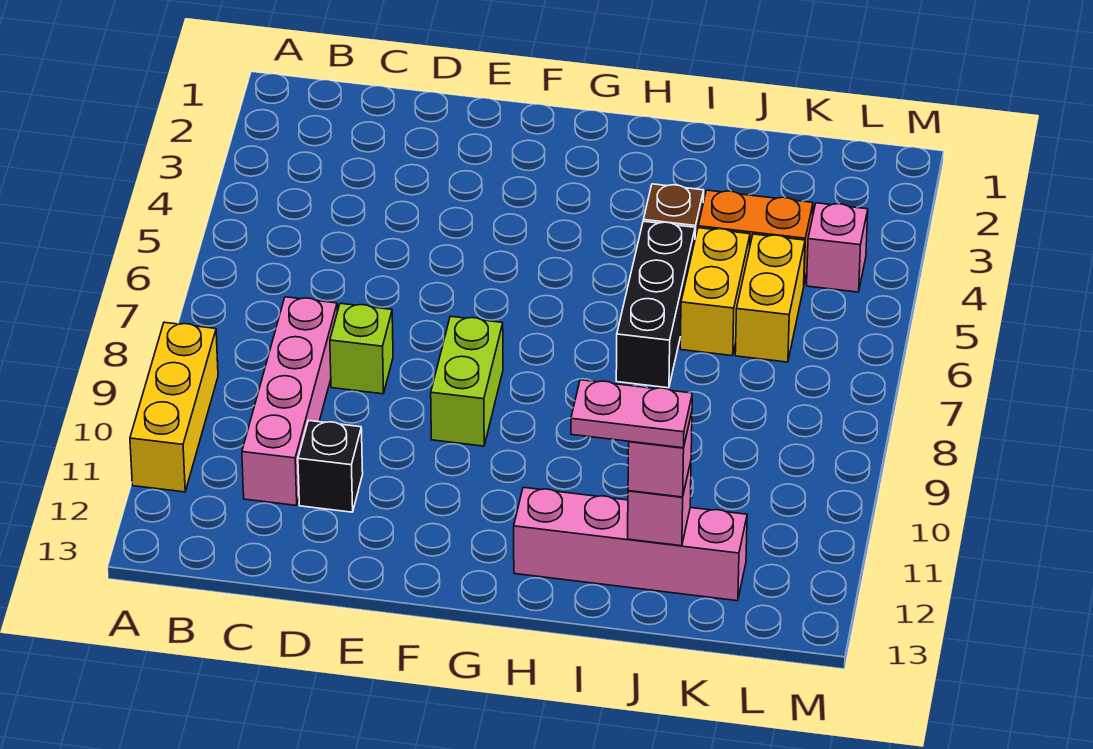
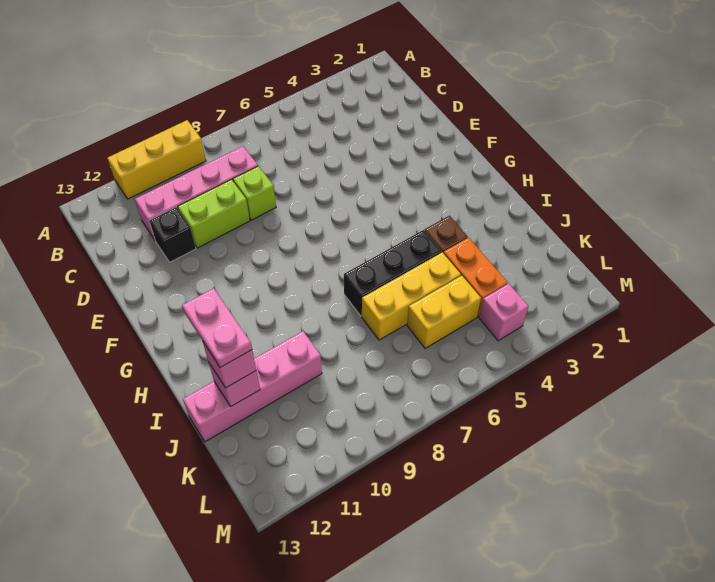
lime 1x2 brick [431,316,503,446] -> lime 1x2 brick moved to [178,179,250,248]
pink 1x4 brick [514,487,747,601] -> pink 1x4 brick turned to [183,331,322,442]
yellow 1x2 brick [680,228,750,356] -> yellow 1x3 brick [362,252,461,340]

